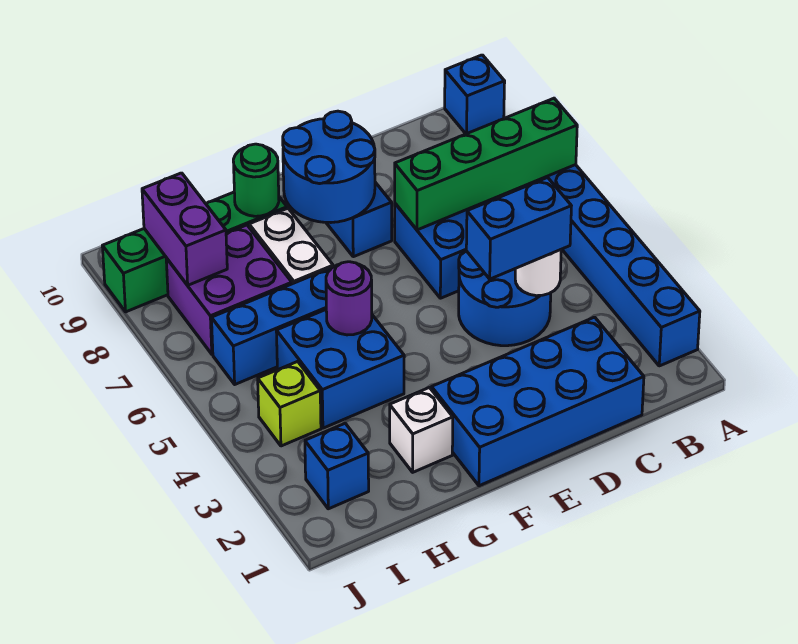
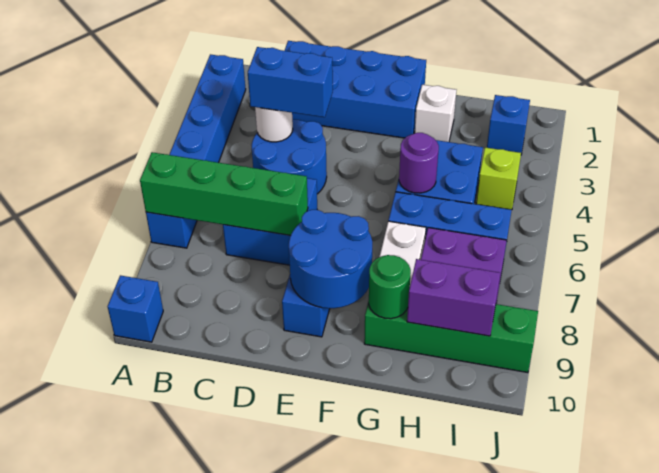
purple 1x2 brick [142,173,227,285] -> purple 1x2 brick turned to [407,259,500,336]

